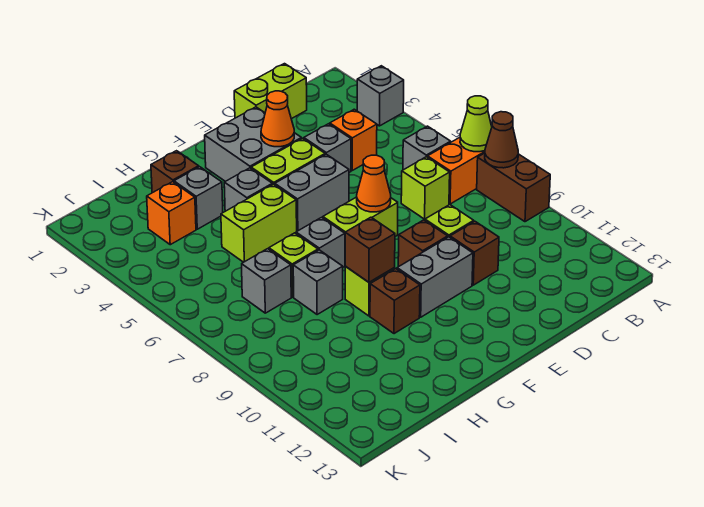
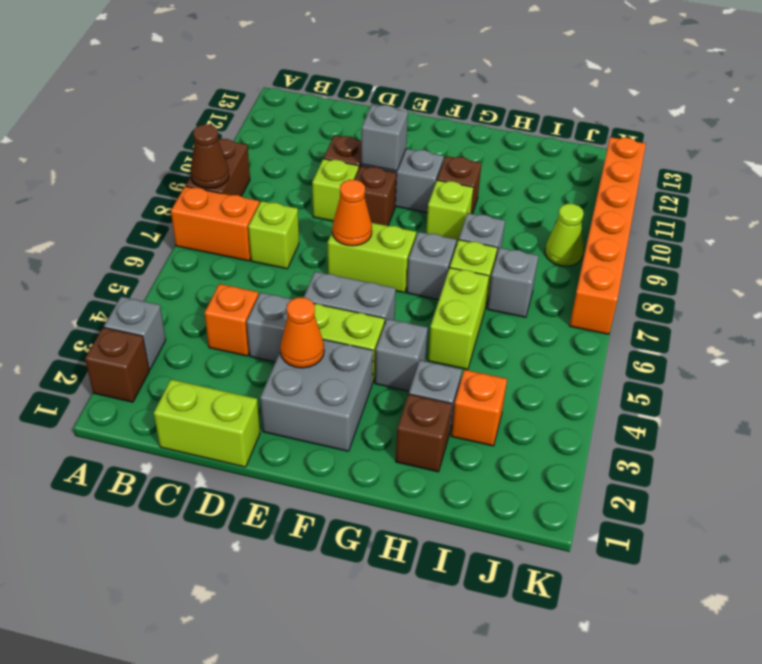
lime 1x1 cone [460,96,492,152] -> lime 1x1 cone moved to [545,204,584,266]
grey 1x1 brick [403,126,451,170] -> grey 1x1 brick moved to [361,105,408,171]
lime 1x2 brick [221,184,297,262] -> lime 1x2 brick turned to [428,268,489,370]
brown 1x1 brick [345,217,395,282] -> brown 1x1 brick moved to [85,328,149,402]
none -> orange 1x6 brick [569,137,646,334]

